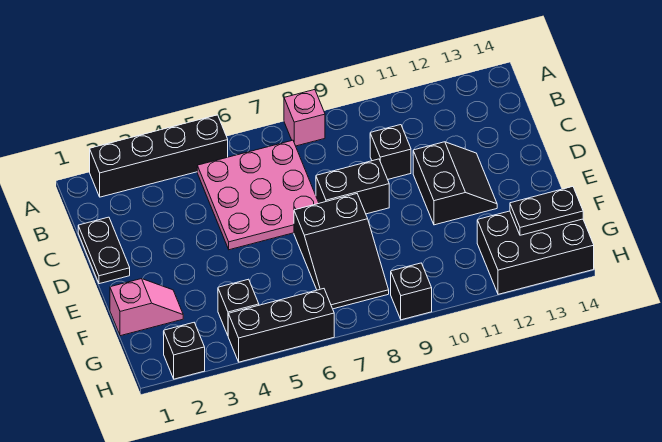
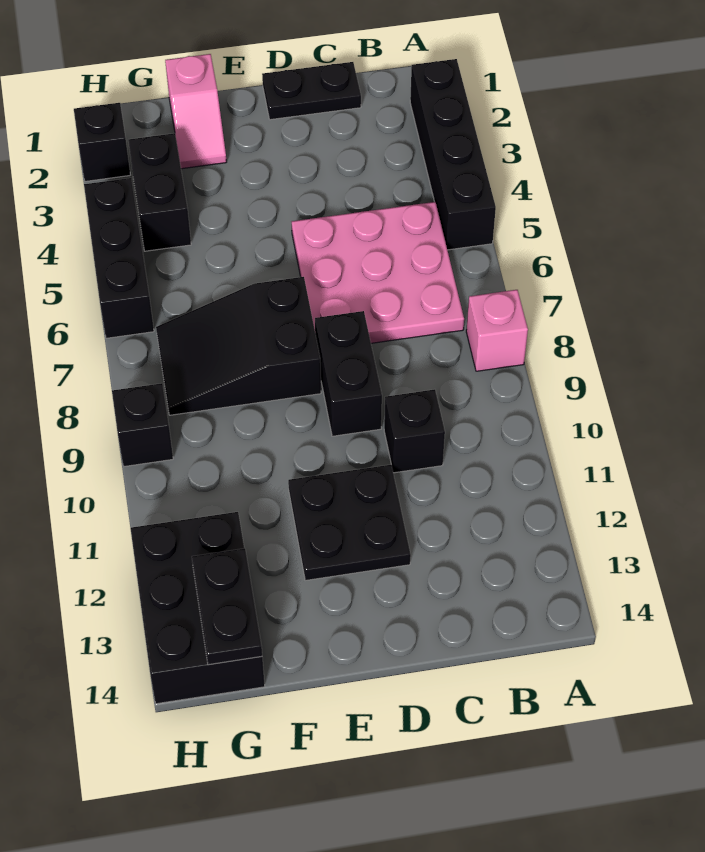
black 2x2 slope [413,142,497,225] -> black 2x2 plate [288,465,411,580]
black 1x1 brick [218,279,259,335] -> black 1x2 brick [128,133,191,251]

